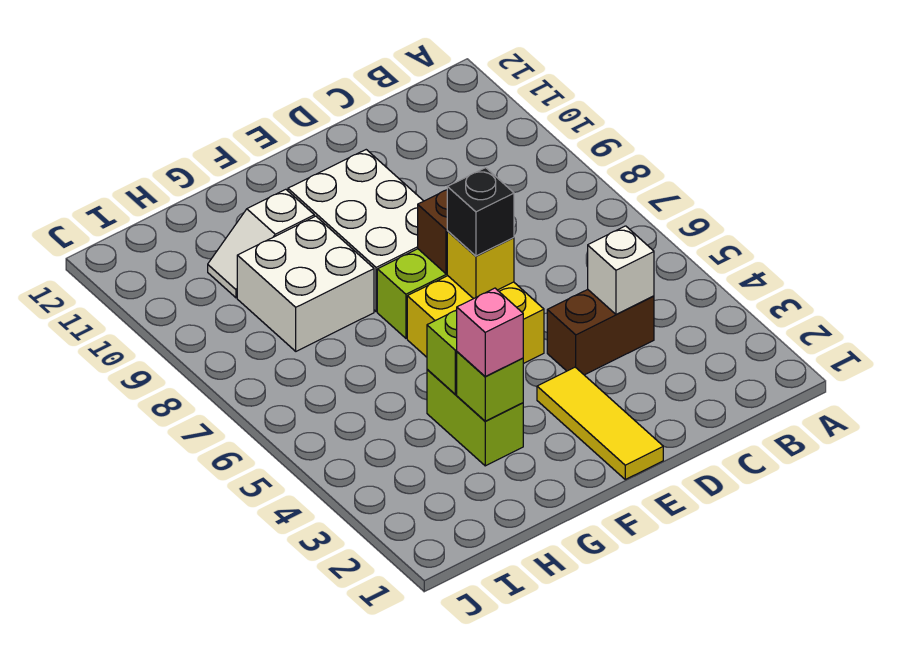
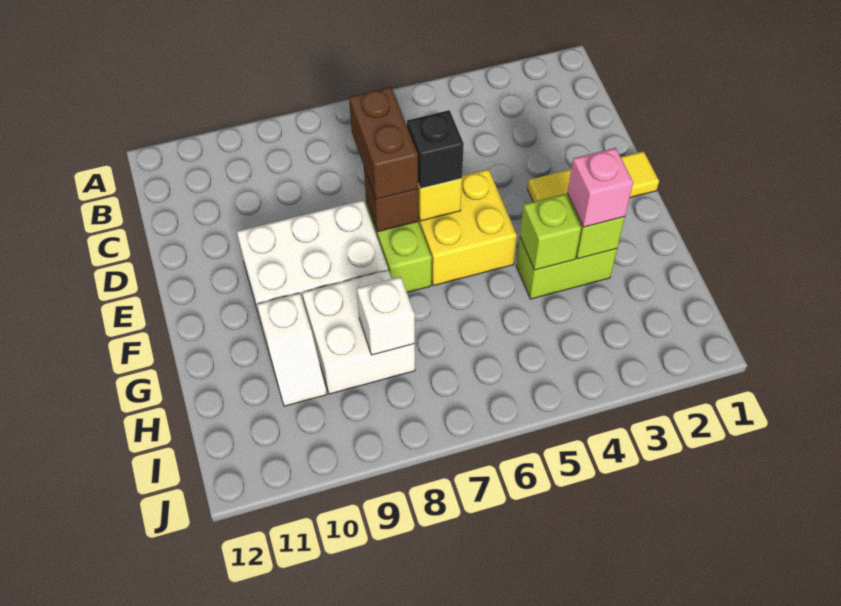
brown 1x2 brick [547,290,654,375] -> brown 1x2 brick moved to [349,87,418,199]
white 1x1 brick [588,226,654,315] -> white 1x1 brick moved to [357,277,415,355]

